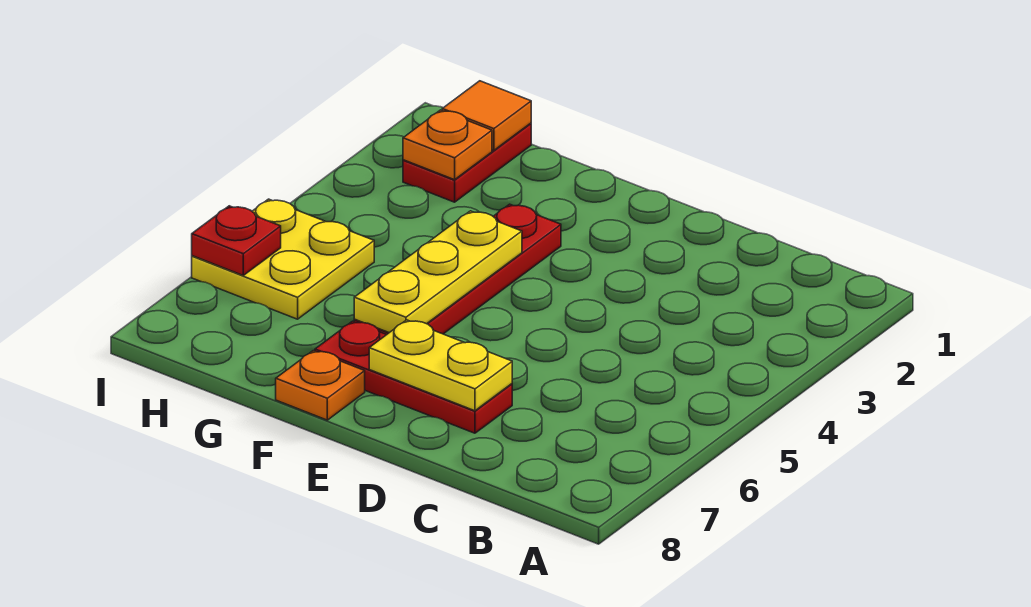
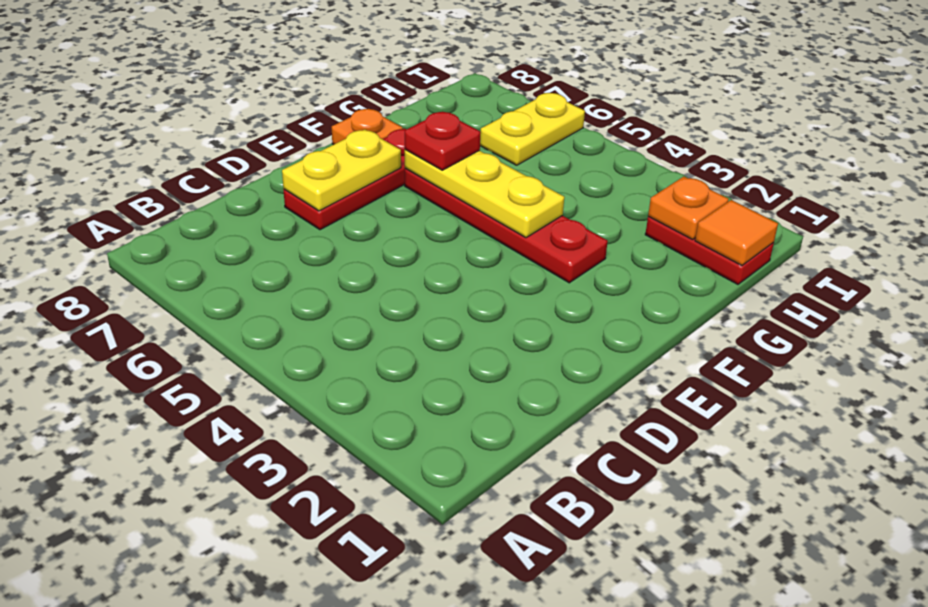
yellow 2x2 plate [192,199,374,319] -> yellow 1x2 plate [480,93,585,165]
red 1x1 plate [192,206,281,275] -> red 1x1 plate moved to [405,112,480,170]

